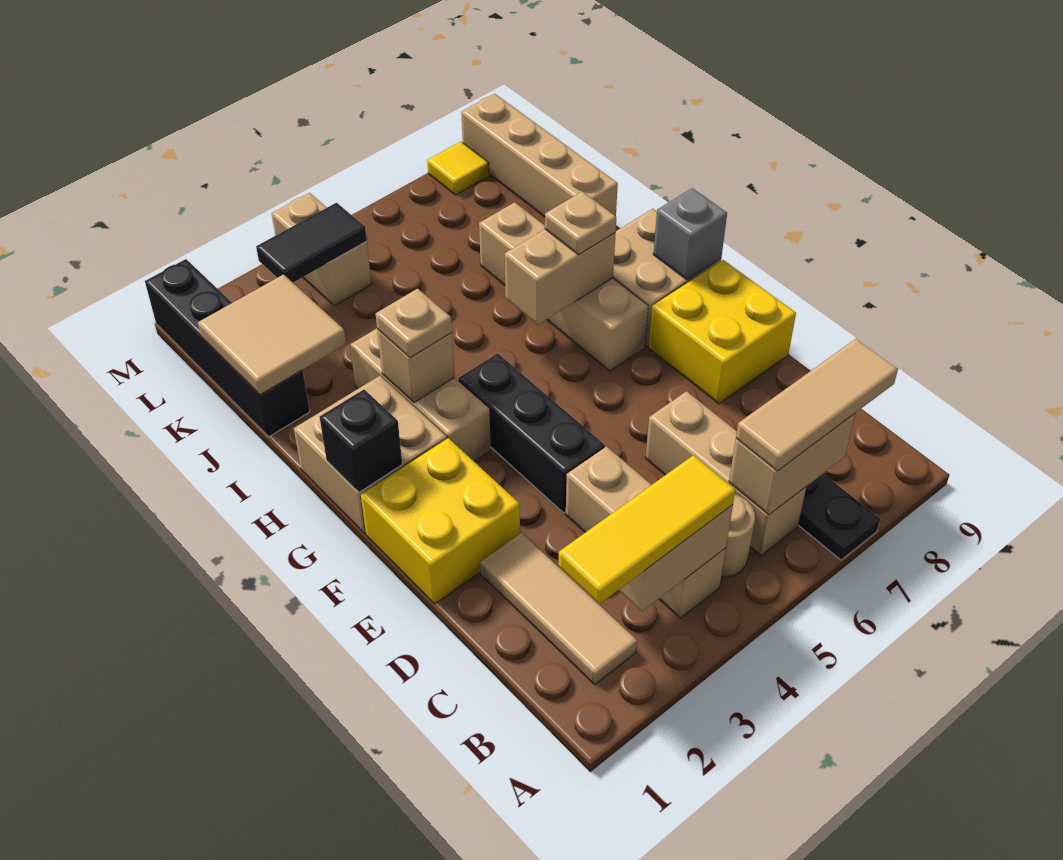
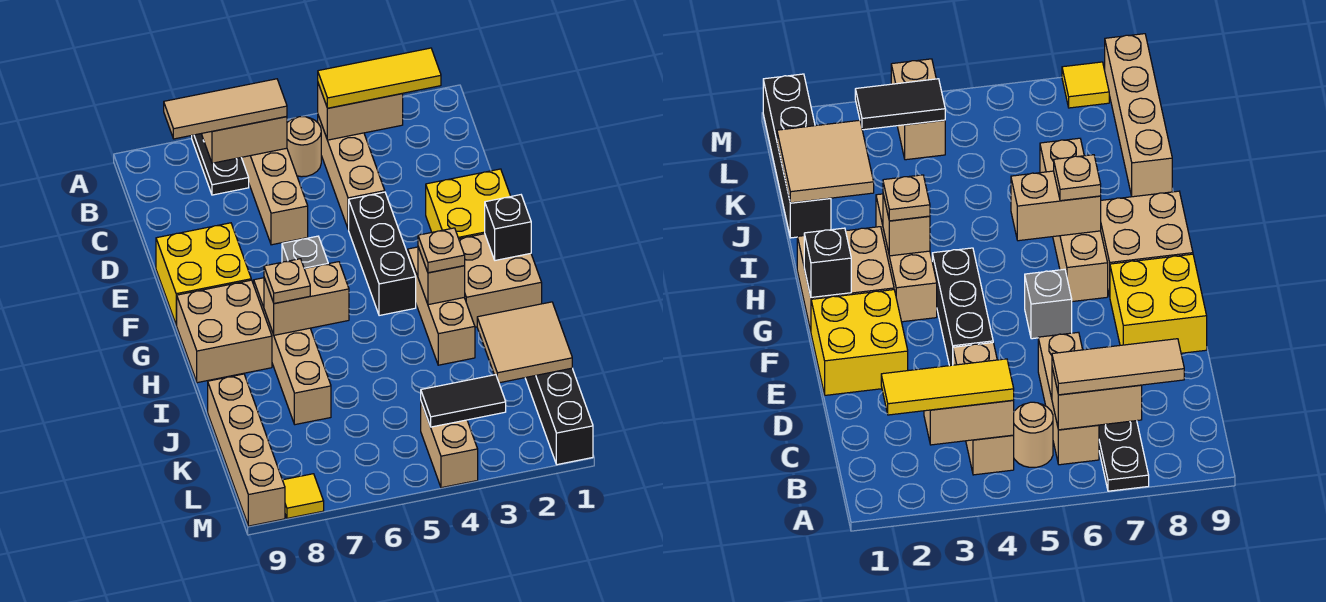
tan 1x3 tile [480,533,637,685] -> none
grey 1x1 brick [653,188,727,280] -> grey 1x1 brick moved to [282,236,328,268]

